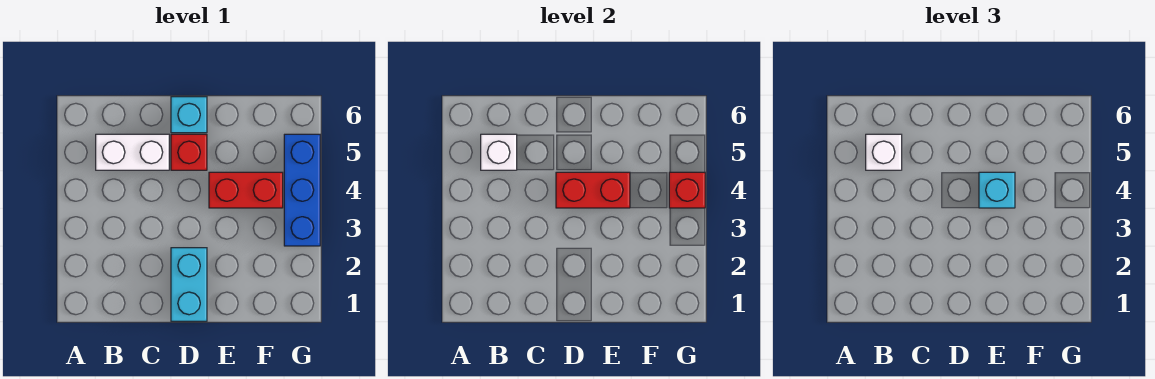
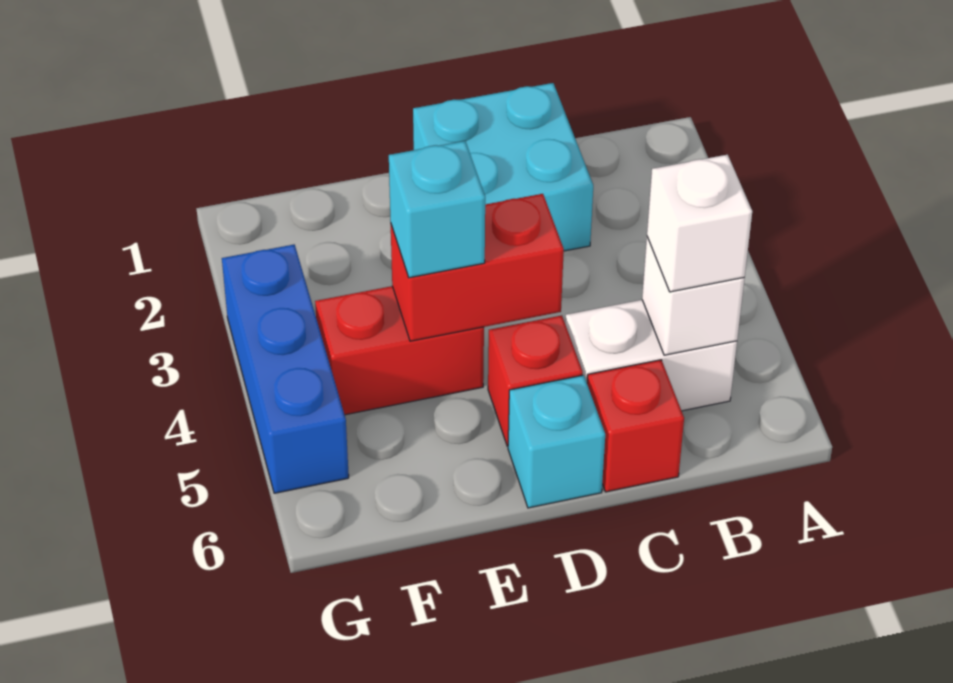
cyan 1x2 brick [171,248,207,321] -> cyan 2x2 brick [413,83,593,251]
red 1x1 brick [669,172,705,208] -> red 1x1 brick moved to [587,360,684,492]

